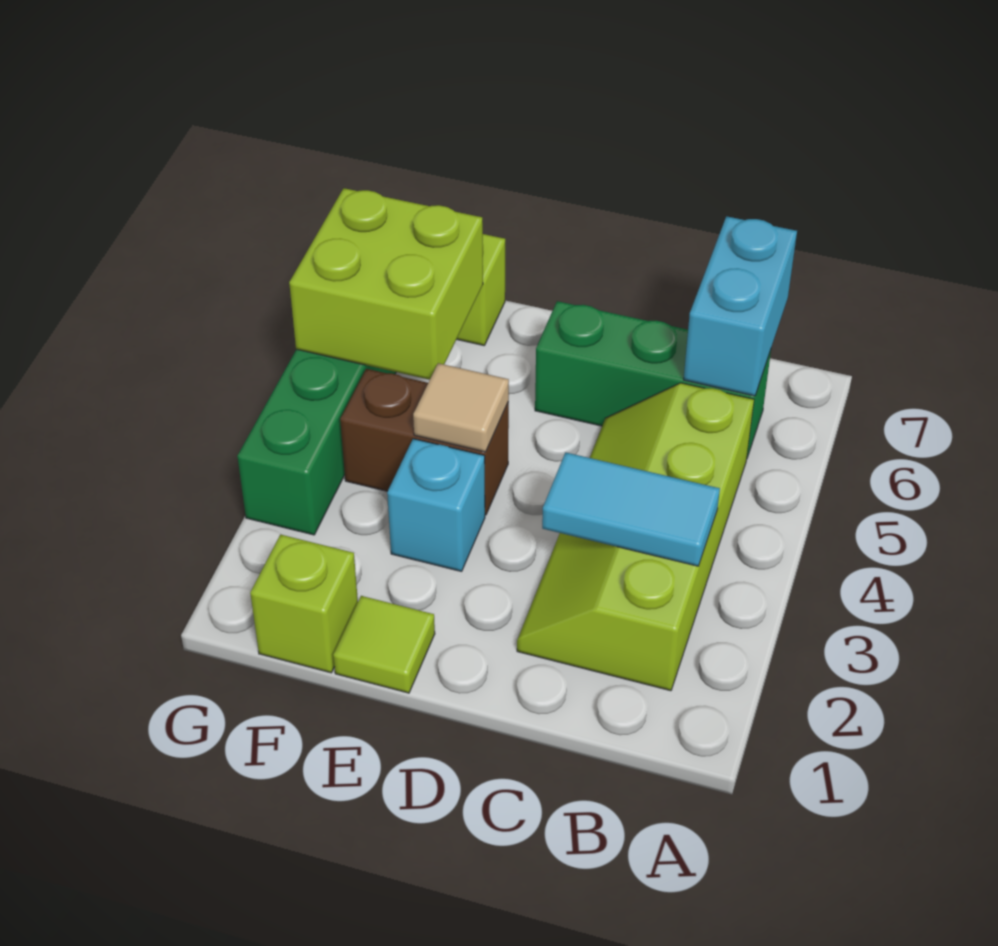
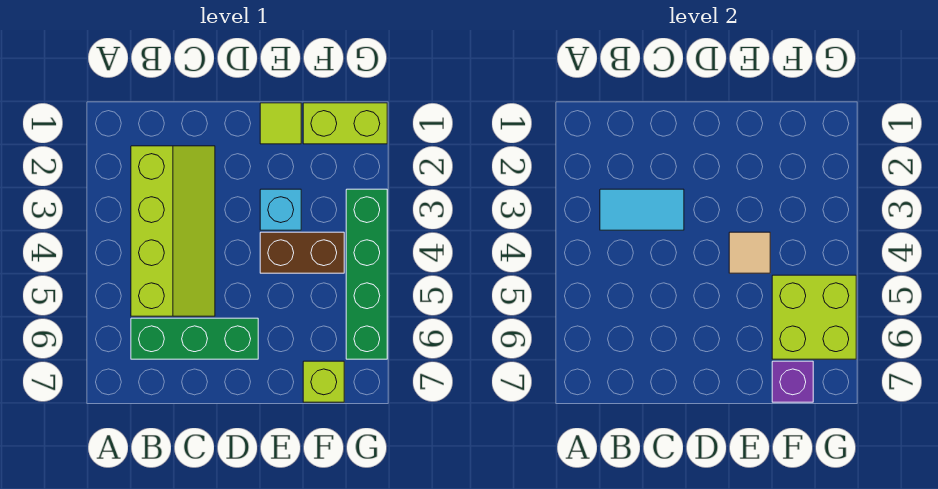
cyan 1x2 brick [684,216,797,396] -> none
lime 1x1 brick [250,535,358,673] -> lime 1x2 brick [303,103,387,144]
none -> purple 1x1 brick [772,361,813,402]

